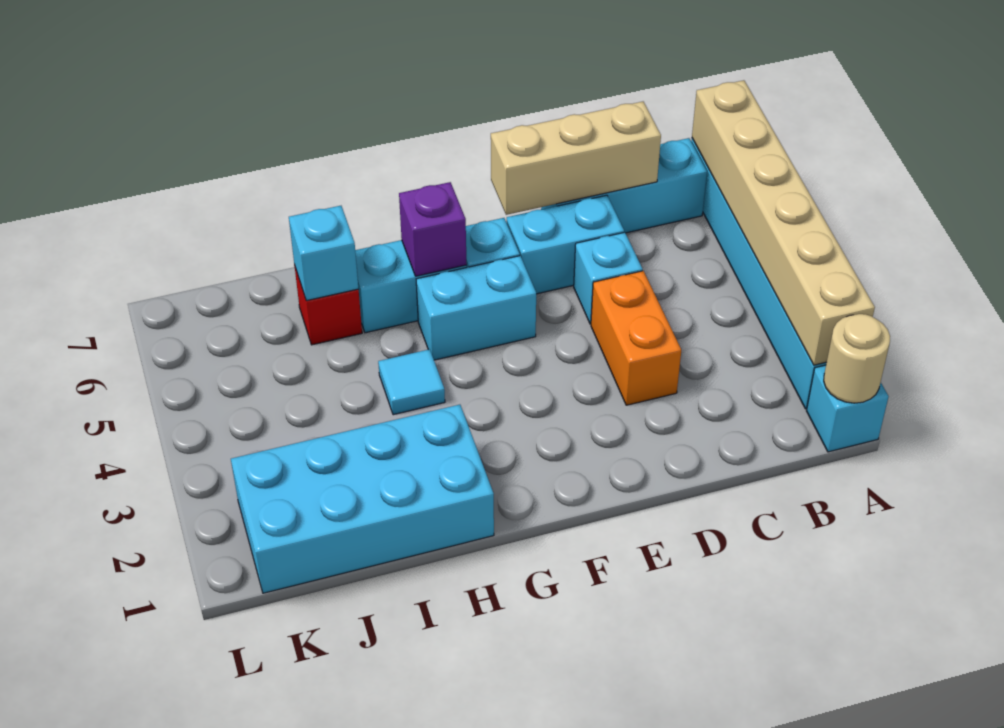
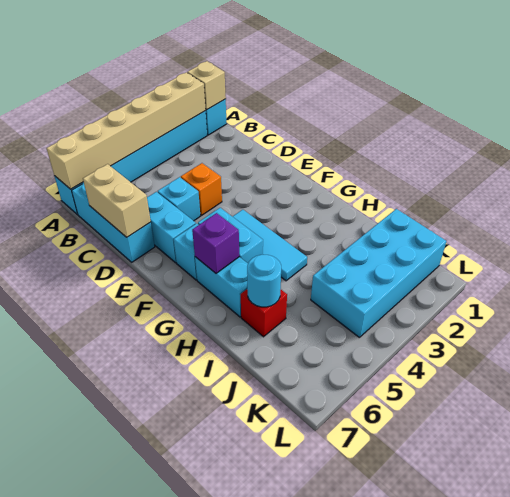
tan 1x1 round brick [824,314,890,403] -> tan 1x1 brick [187,61,226,110]
tan 1x3 brick [491,102,661,215] -> tan 1x2 brick [83,164,151,237]
orange 1x2 brick [591,271,681,405] -> orange 1x1 brick [181,163,222,215]
cyan 2x4 brick [231,405,494,593] -> cyan 2x4 brick turned to [311,209,446,337]
cyan 1x1 tile [378,349,445,415] -> cyan 1x3 tile [233,210,307,281]
cyan 1x1 brick [289,206,358,301] -> cyan 1x1 round brick [247,255,281,307]

